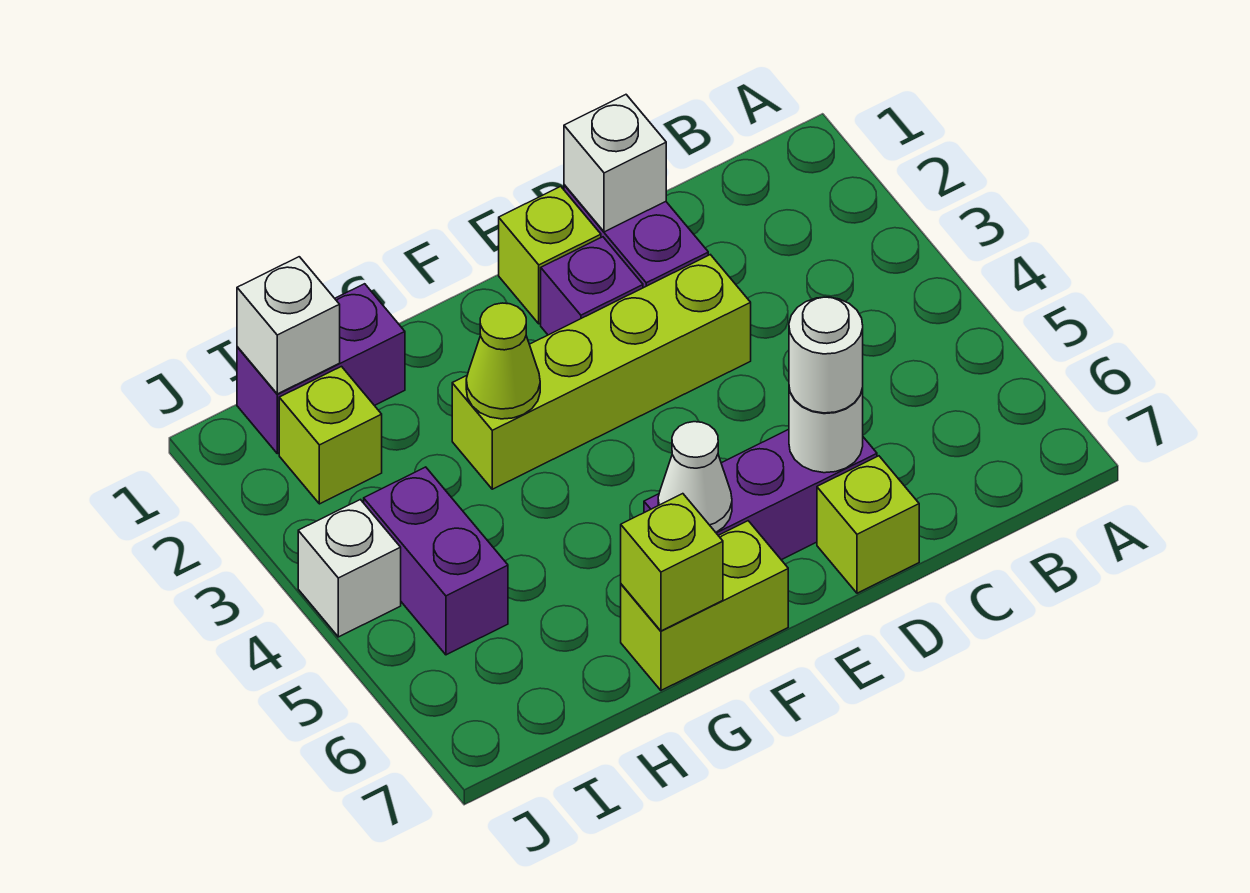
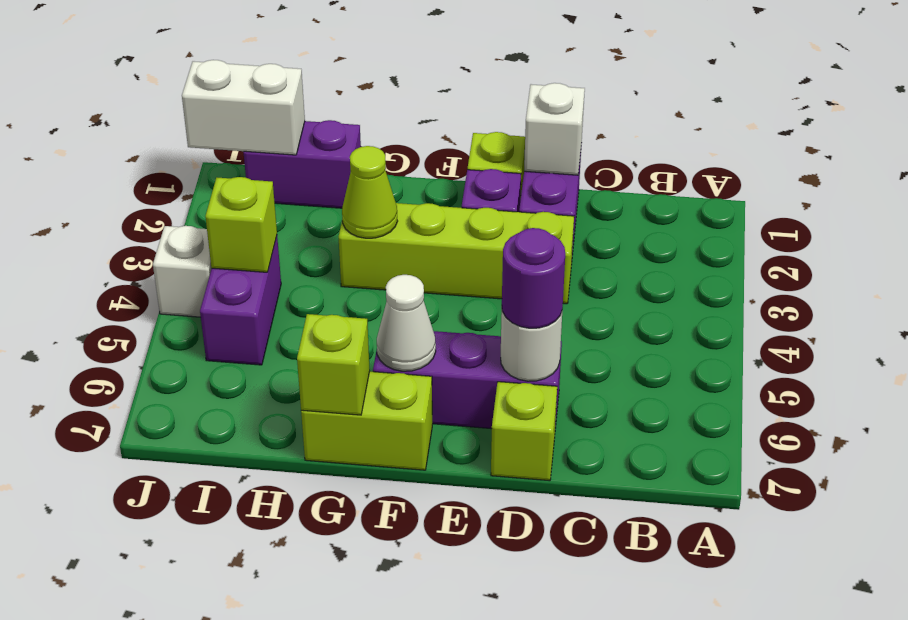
white 1x1 round brick [789,297,863,413] -> purple 1x1 round brick [502,228,565,328]
white 1x1 brick [237,257,340,394] -> white 1x2 brick [182,60,305,155]
lime 1x1 brick [279,367,382,504] -> lime 1x1 brick moved to [205,177,277,272]

